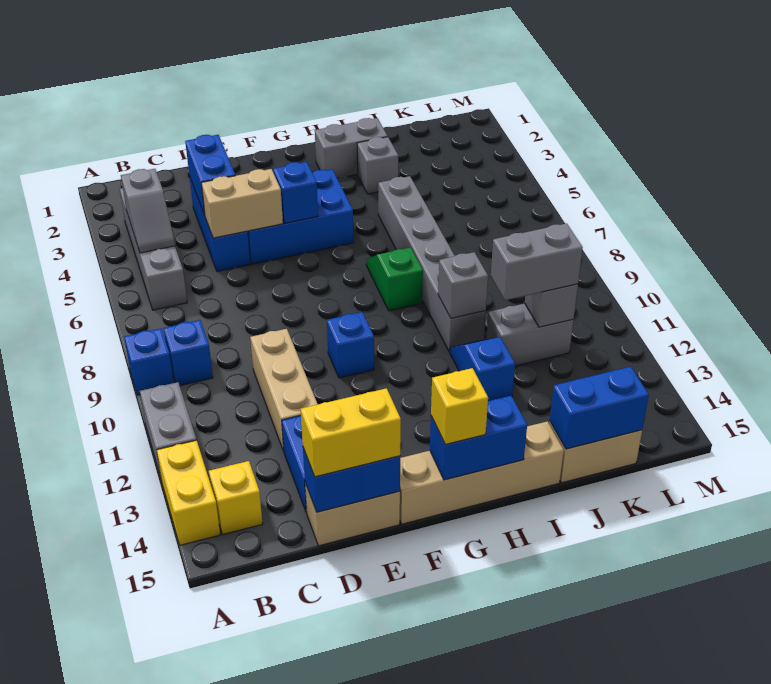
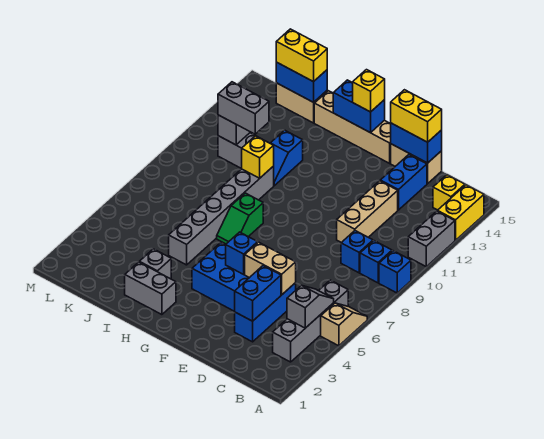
none -> tan 1x2 slope [321,303,367,346]
blue 1x1 brick [327,312,374,378] -> blue 1x1 brick moved to [341,231,373,273]
grey 1x1 brick [438,252,488,318] -> yellow 1x1 brick [242,136,274,178]
none -> yellow 1x2 brick [276,29,327,82]

